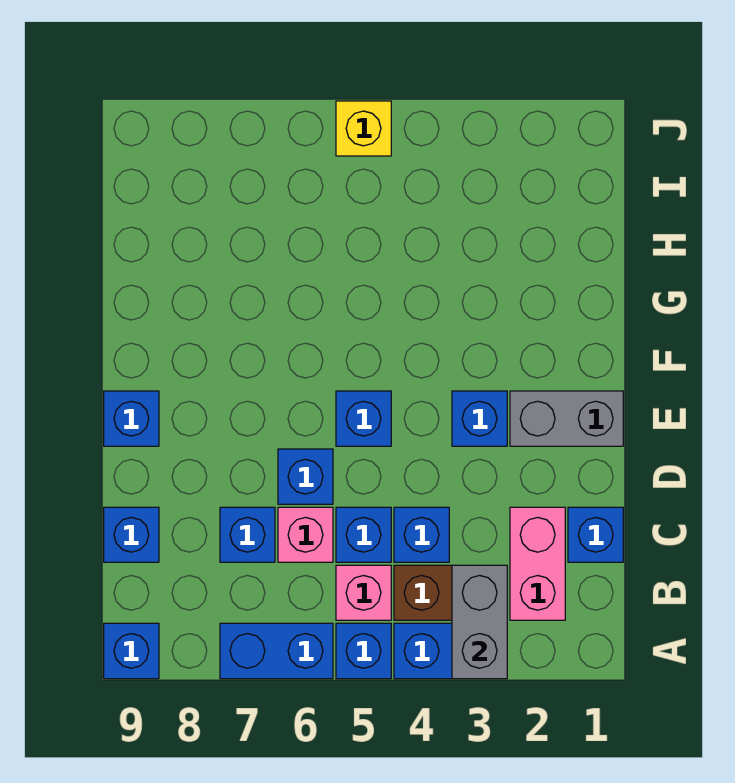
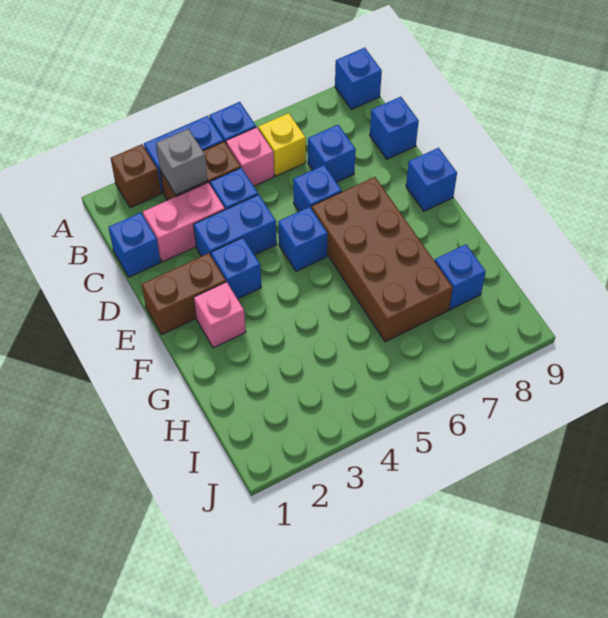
none -> brown 1x1 brick [111,144,161,208]
grey 1x2 brick [452,565,507,679] -> grey 1x1 brick [156,129,207,195]
blue 1x2 brick [220,623,333,679] -> blue 1x2 brick moved to [194,195,277,256]
pink 1x2 brick [510,507,565,620] -> pink 1x2 brick turned to [143,183,225,262]
blue 1x1 brick [336,507,391,562] -> blue 1x1 brick moved to [435,244,486,309]
pink 1x1 brick [278,507,333,562] -> pink 1x1 brick moved to [194,282,246,348]
grey 1x2 brick [510,391,623,446] -> brown 1x2 brick [142,253,226,334]
none -> brown 2x4 brick [311,177,453,342]
yellow 1x1 brick [336,101,391,156] -> yellow 1x1 brick moved to [258,113,306,176]

